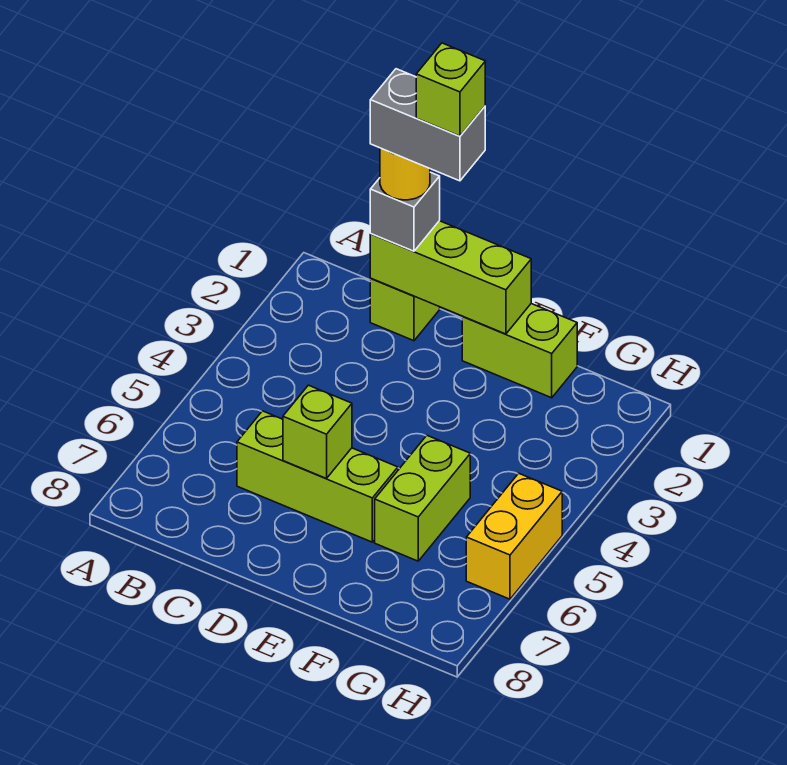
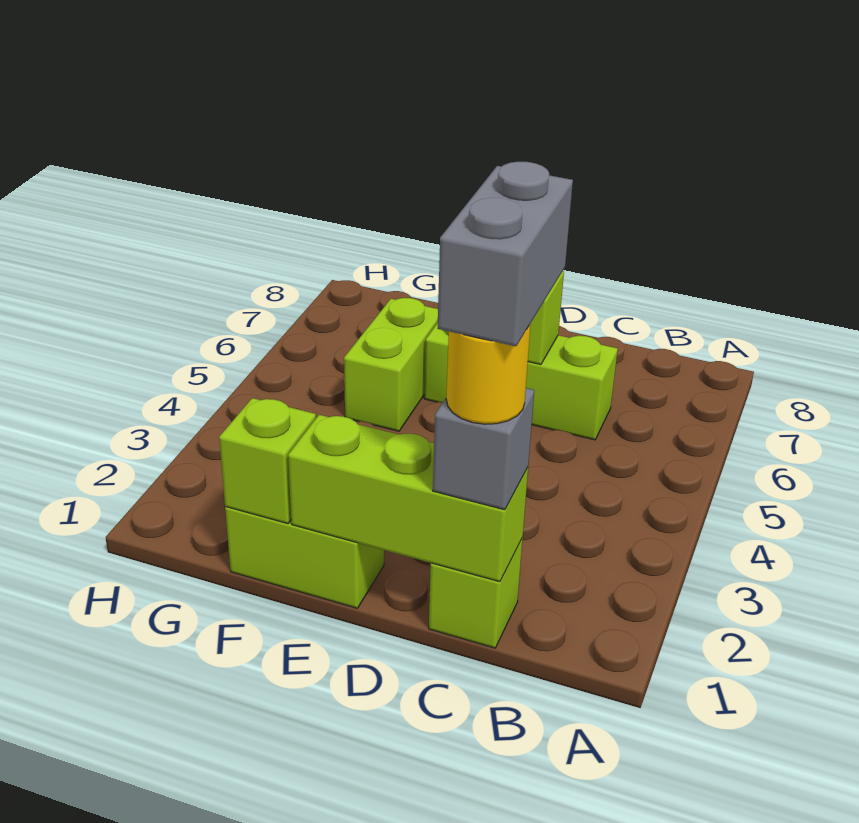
grey 1x2 brick [370,69,485,181] -> grey 1x2 brick turned to [438,162,573,346]
lime 1x1 brick [416,43,485,136] -> lime 1x1 brick moved to [219,398,316,524]
yellow 1x2 brick [466,473,562,599] -> none

